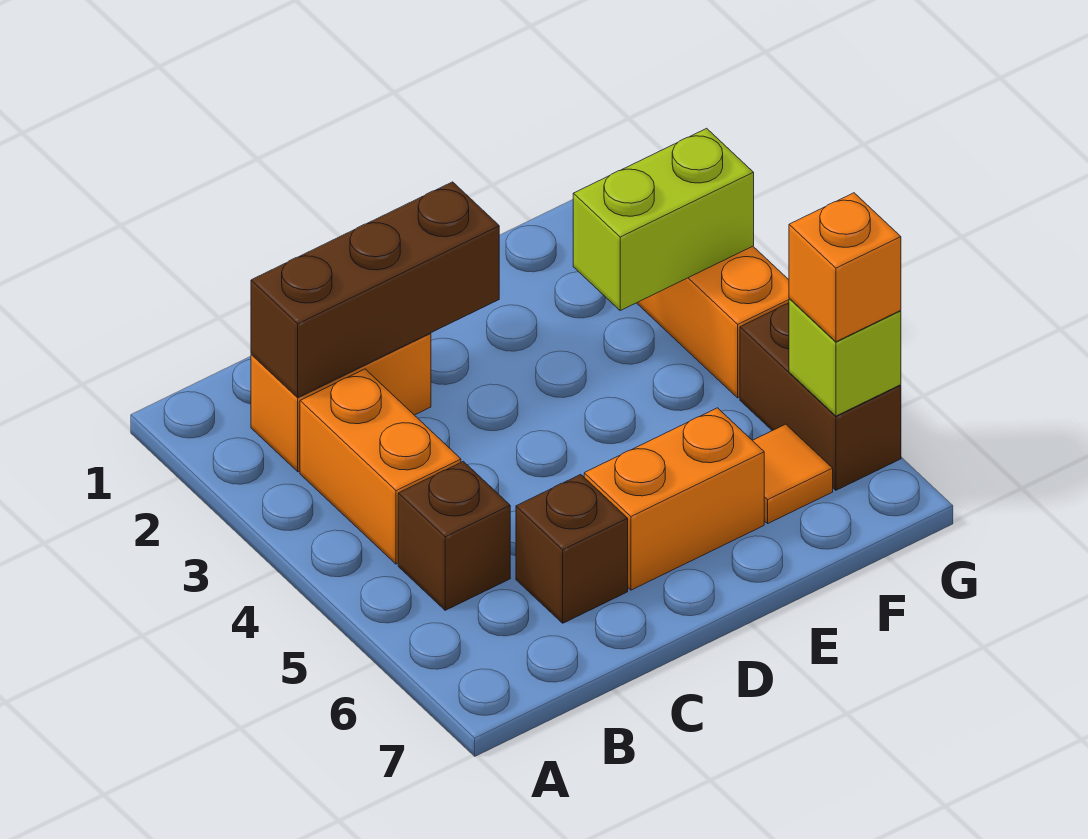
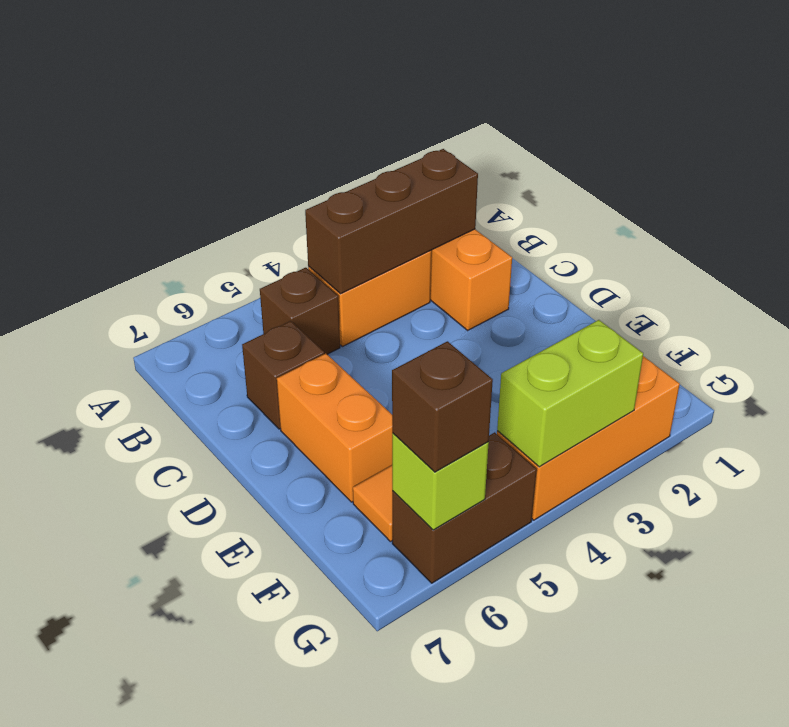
brown 1x3 brick [251,182,499,397] -> brown 1x3 brick turned to [305,149,478,294]
lime 1x2 brick [573,128,754,310] -> lime 1x2 brick turned to [497,320,643,467]
orange 1x1 brick [789,193,901,342] -> brown 1x1 brick [392,341,493,472]

